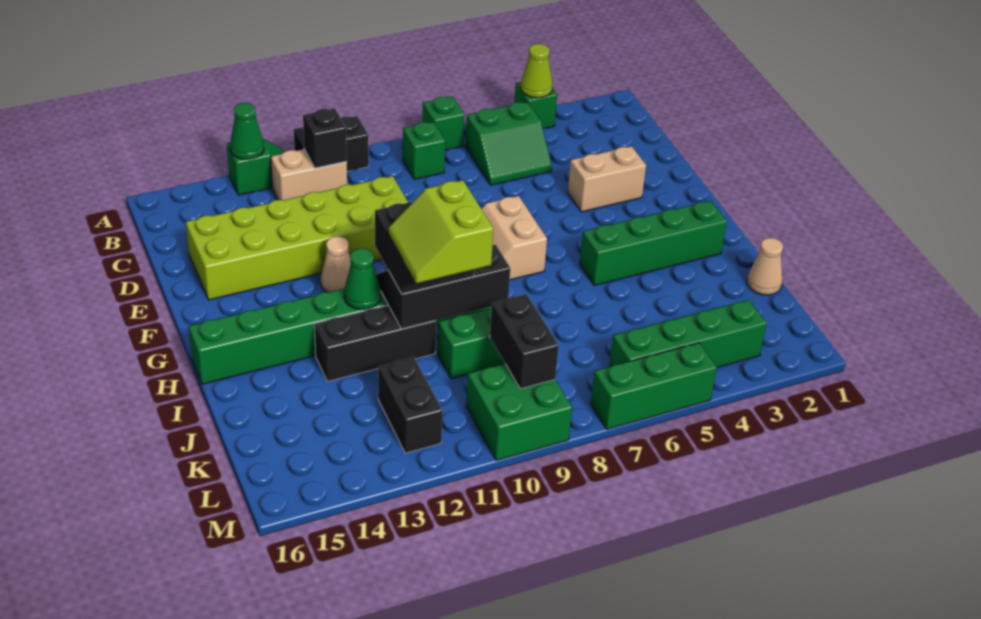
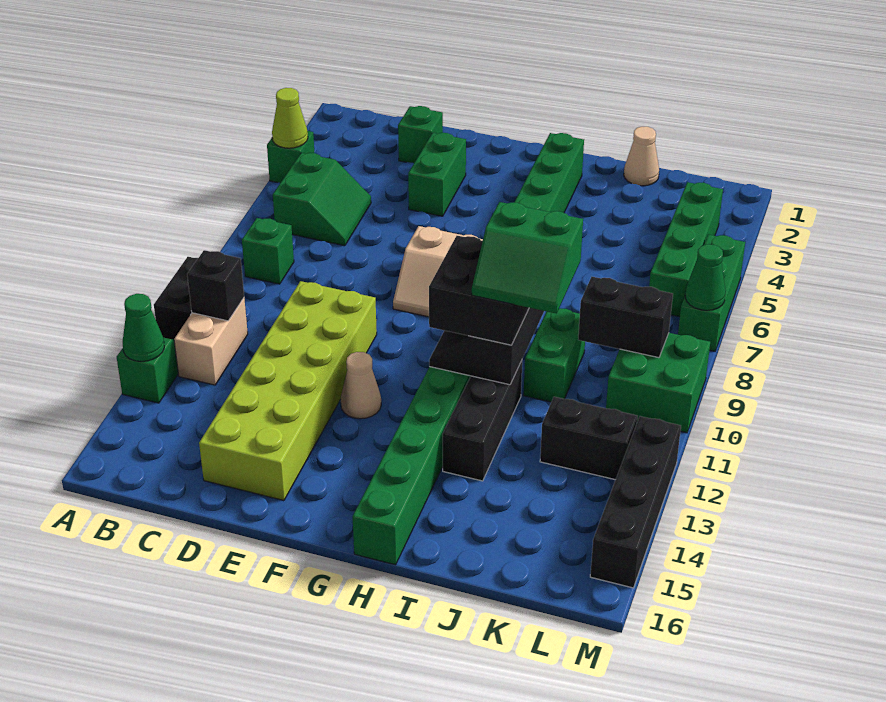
green 1x1 brick [422,96,465,150] -> green 1x1 brick moved to [398,106,443,163]
tan 1x2 brick [568,146,646,212] -> green 1x2 brick [408,133,466,216]
green 1x1 cone [344,249,381,309] -> green 1x1 cone moved to [685,244,726,310]
lime 2x2 slope [389,180,493,283] -> green 2x2 slope [472,202,583,314]
none -> black 1x4 brick [590,416,681,588]

